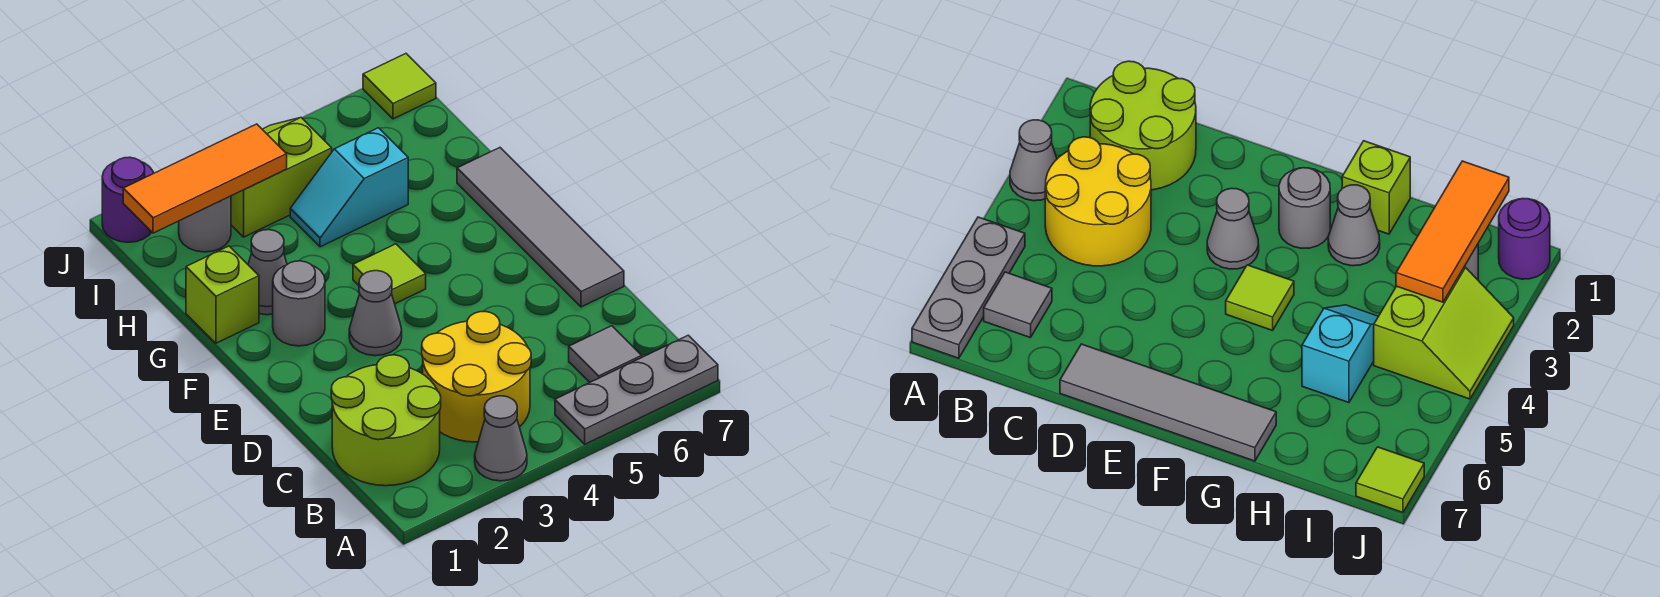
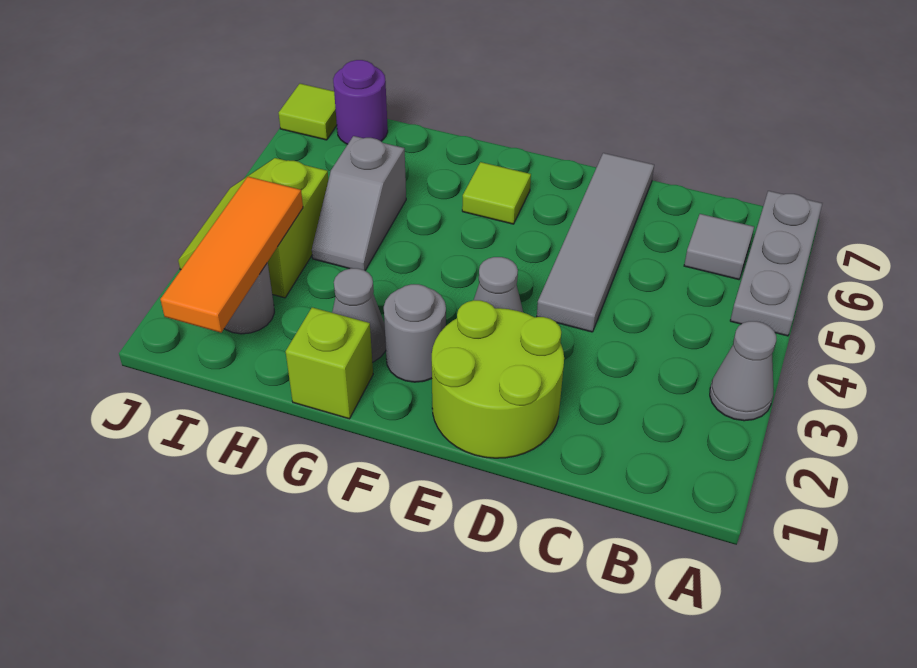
lime 2x2 round brick [331,355,441,486] -> lime 2x2 round brick moved to [432,300,564,458]
yellow 2x2 round brick [422,312,531,442] -> none
grey 1x4 tile [457,148,624,307] -> grey 1x4 tile turned to [537,153,654,332]
lime 1x1 tile [353,244,426,304] -> lime 1x1 tile moved to [462,162,531,224]
cyan 1x2 slope [290,128,408,247] -> grey 1x2 slope [312,136,406,270]
purple 1x1 round brick [102,157,154,242] -> purple 1x1 round brick moved to [333,60,388,144]

